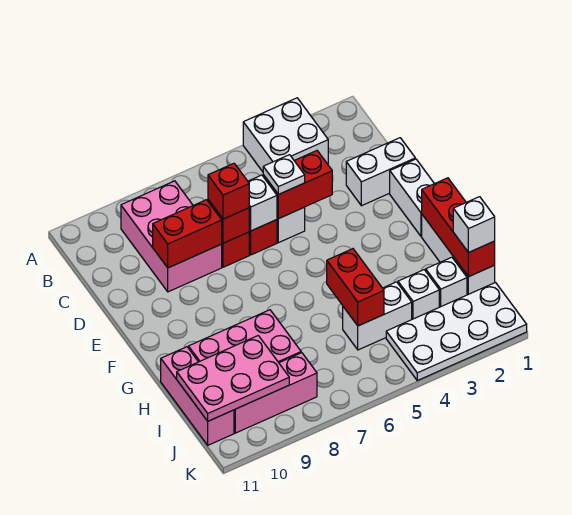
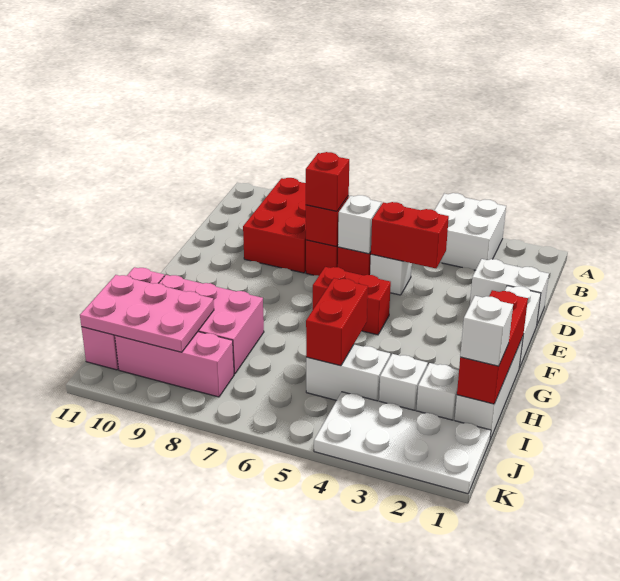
pink 2x3 brick [121,181,222,292] -> red 2x3 brick [243,178,306,273]
white 1x1 plate [263,155,305,194] -> none
red 1x2 brick [153,200,222,268] -> red 1x2 brick moved to [313,267,391,335]

